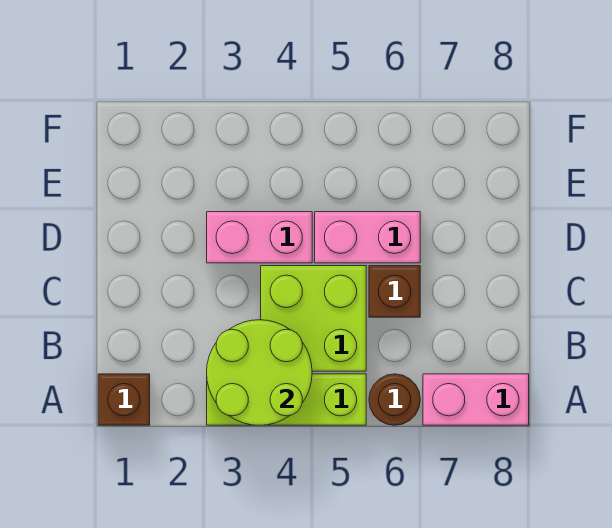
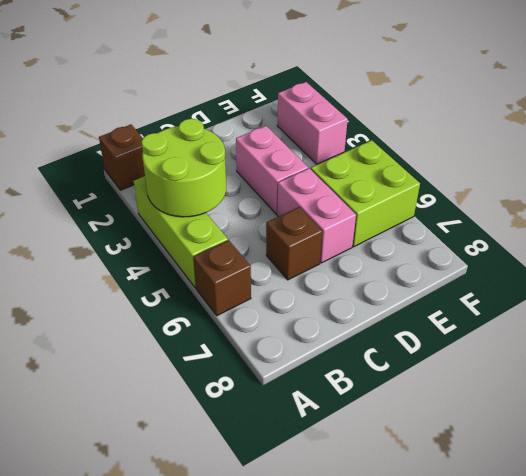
brown 1x1 round brick [369,374,420,425] -> brown 1x1 brick [193,240,251,316]
pink 1x2 brick [423,374,529,425] -> pink 1x2 brick moved to [277,82,348,164]
lime 2x2 brick [261,266,366,371] -> lime 2x2 brick moved to [311,140,420,247]

